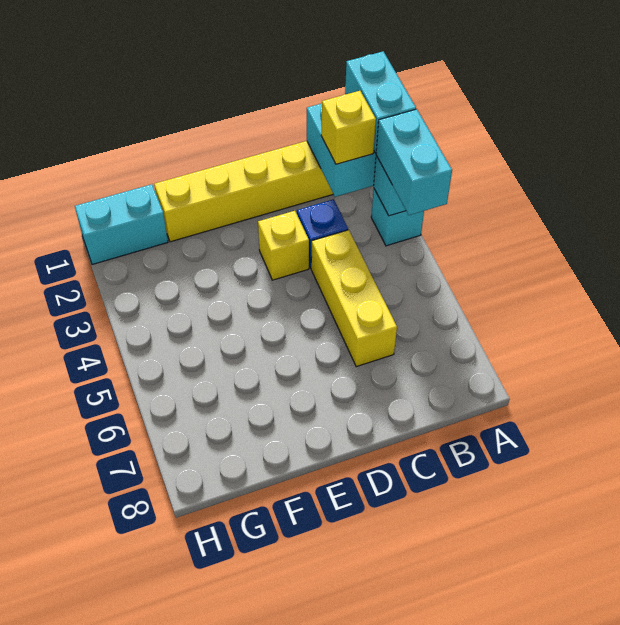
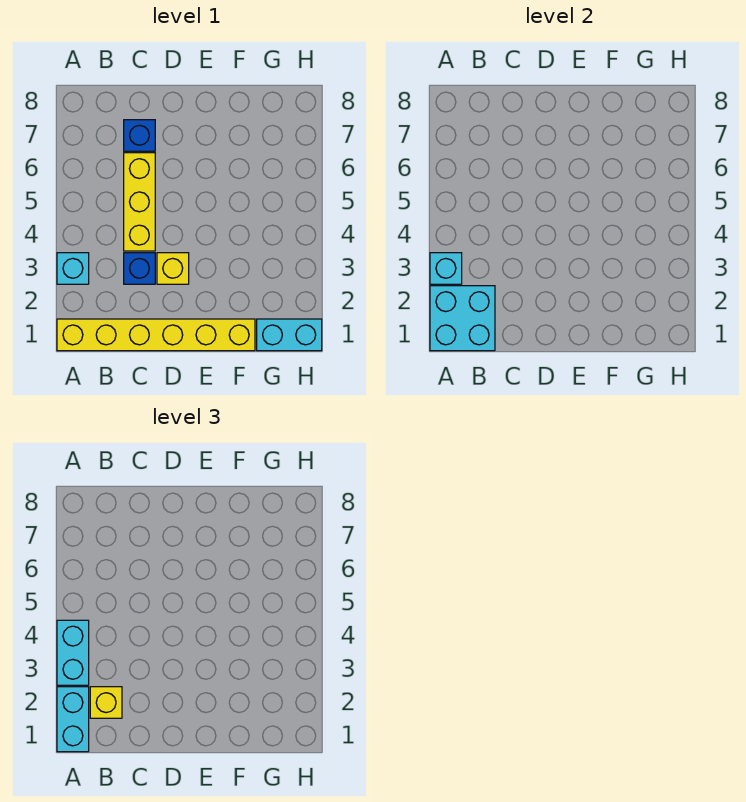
none -> blue 1x1 brick [124,120,155,151]

